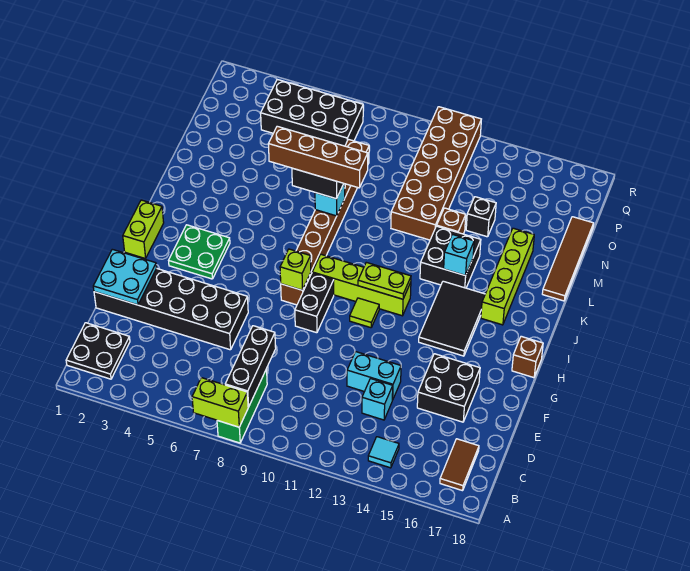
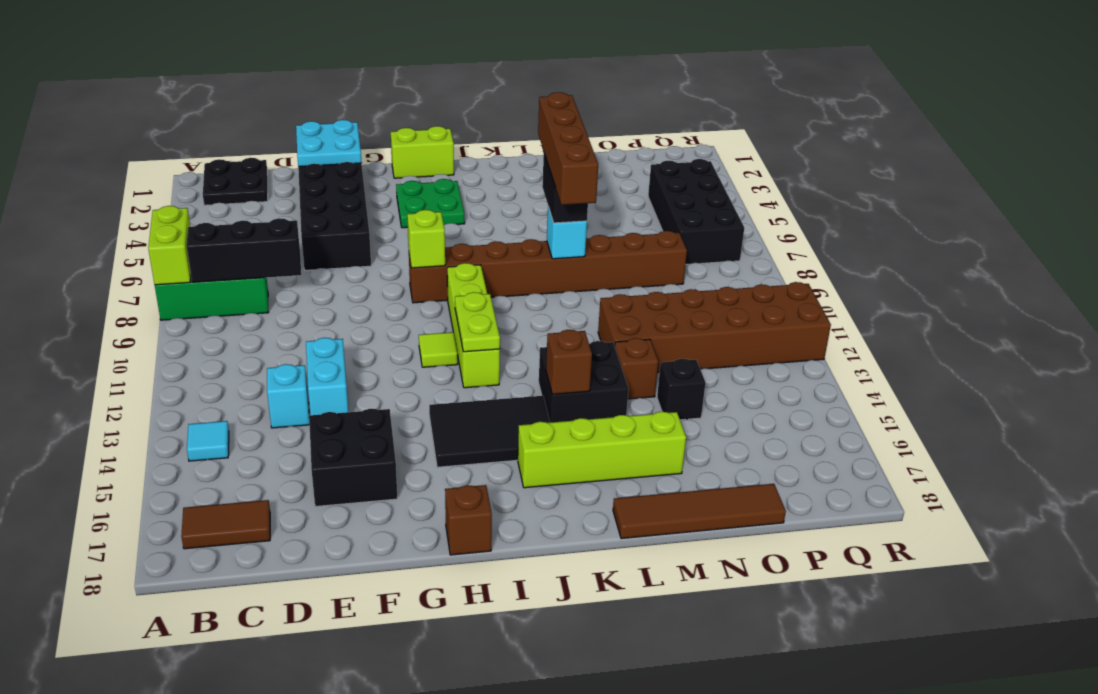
black 1x2 brick [295,273,334,333] -> none
cyan 1x1 brick [444,234,474,276] -> brown 1x1 brick [546,330,592,394]

